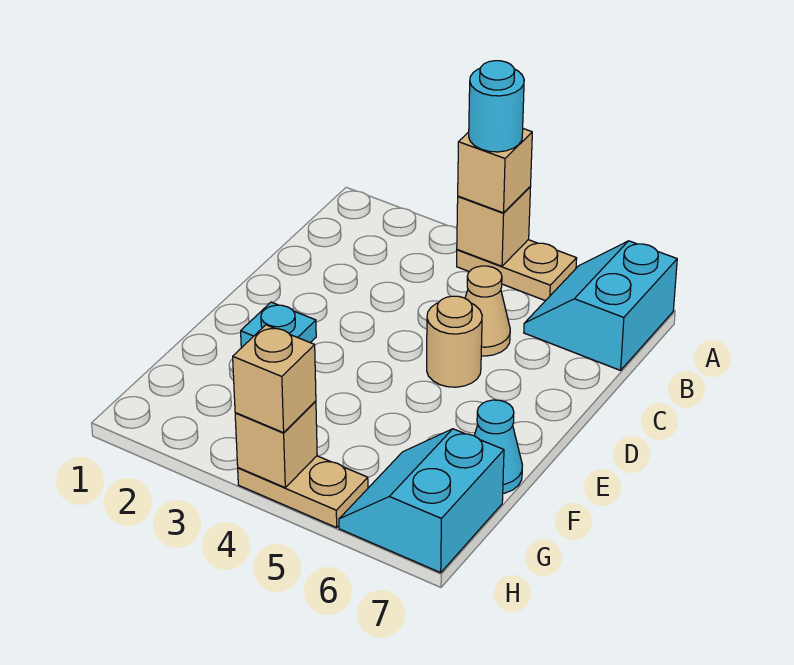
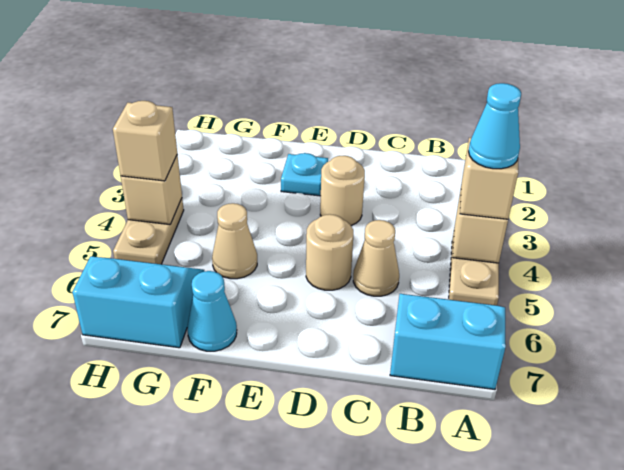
cyan 1x1 round brick [469,61,524,152] -> cyan 1x1 cone [468,83,521,169]
none -> tan 1x1 round brick [320,156,365,226]
none -> tan 1x1 cone [212,203,257,279]

